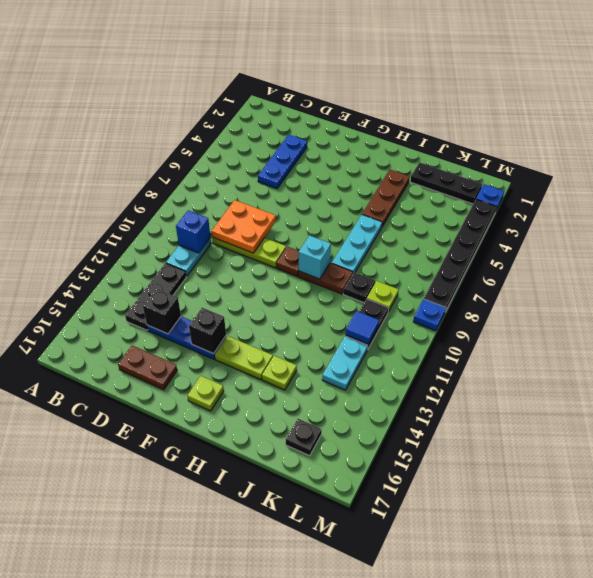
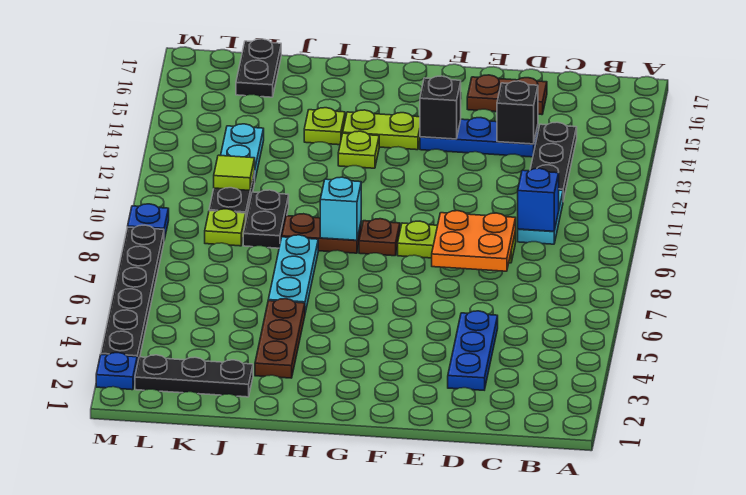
lime 1x1 plate [188,376,224,411] -> lime 1x1 plate moved to [338,131,379,168]
black 1x1 plate [343,272,375,303] -> black 1x2 plate [243,190,289,248]
blue 1x1 tile [345,311,379,344] -> lime 1x1 tile [214,155,255,190]
black 1x1 plate [286,419,322,456] -> black 1x2 plate [236,39,281,97]

